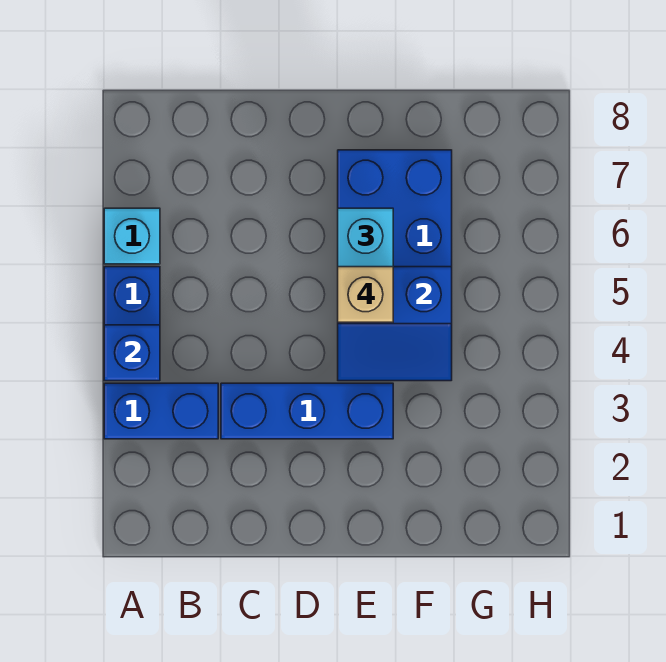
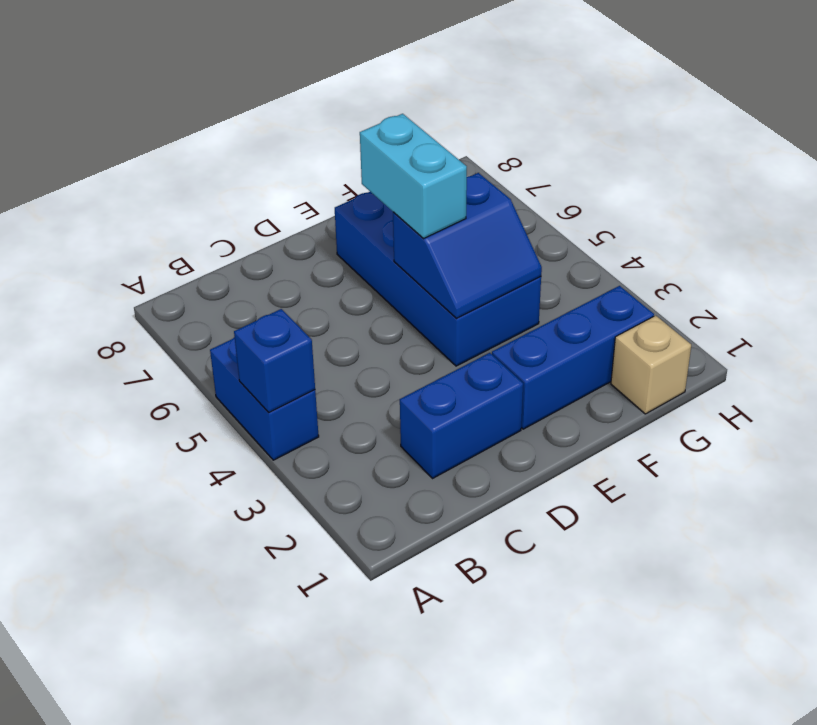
blue 1x2 brick [104,383,218,439] -> blue 1x2 brick moved to [400,353,523,478]
cyan 1x1 brick [104,208,160,264] -> none
blue 1x3 brick [221,383,393,439] -> blue 1x3 brick moved to [492,286,654,429]
tan 1x1 brick [338,267,393,322] -> tan 1x1 brick moved to [611,315,691,414]

